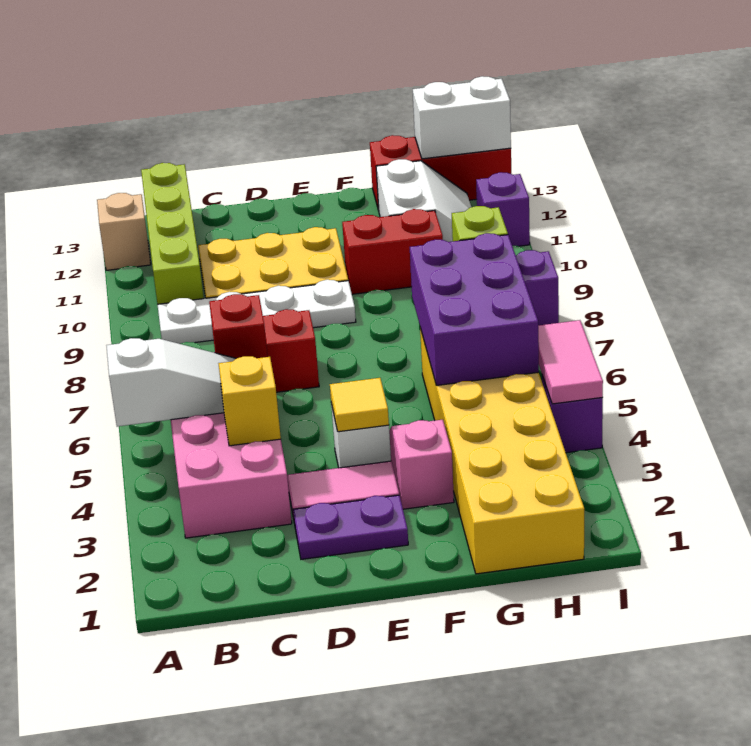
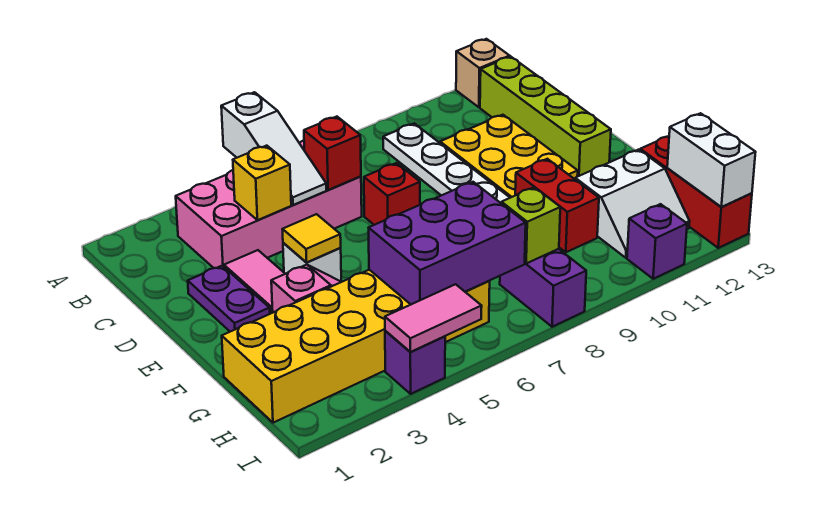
lime 1x4 brick [141,163,204,304] -> lime 1x4 brick turned to [480,57,611,177]

